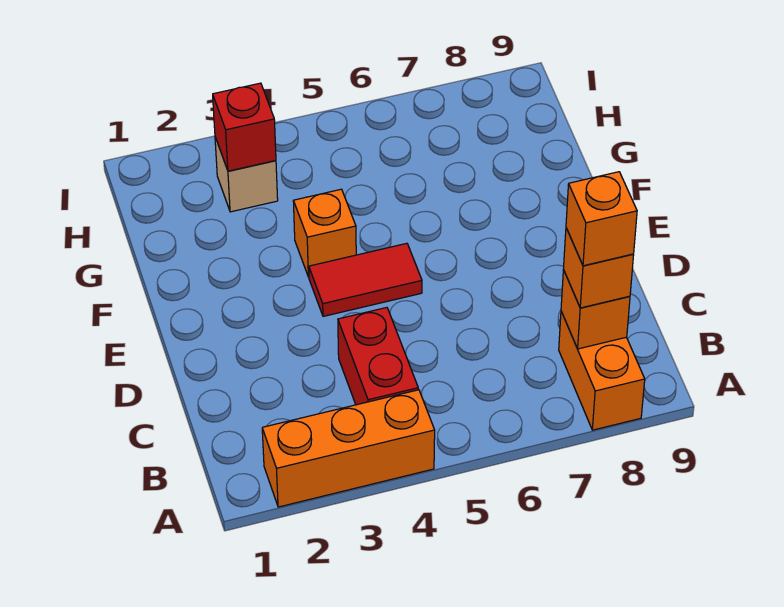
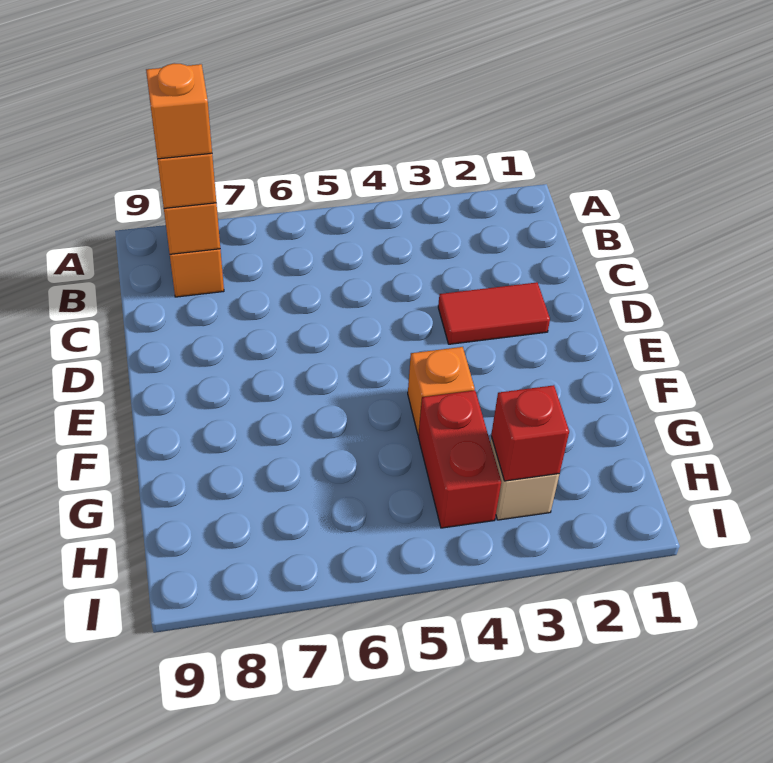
orange 1x3 brick [262,390,435,507] -> none
red 1x2 brick [338,308,418,405] -> red 1x2 brick moved to [418,390,501,528]
red 1x2 tile [309,243,422,316] -> red 1x2 tile moved to [438,282,550,344]

